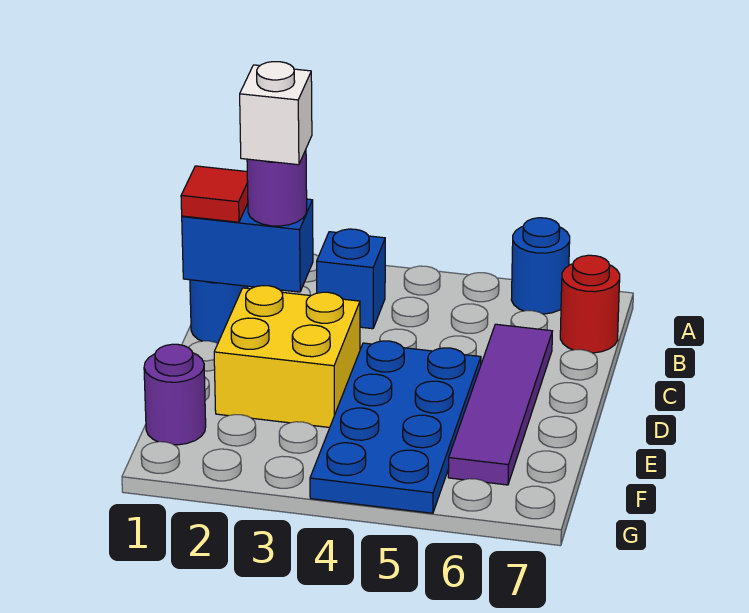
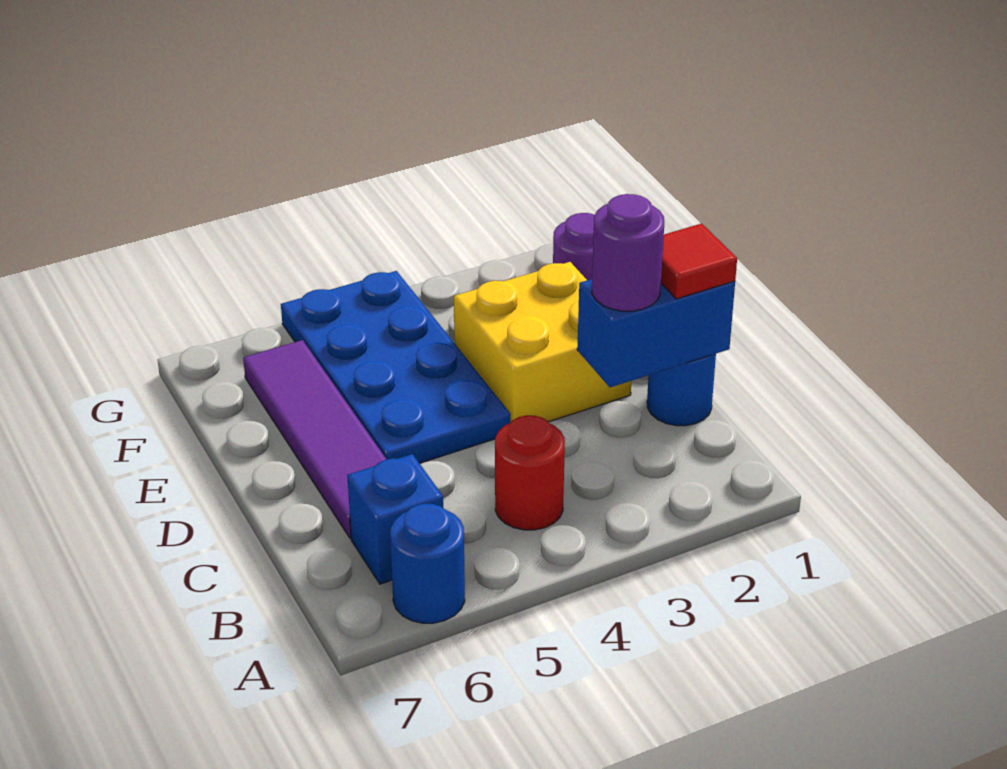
blue 1x1 brick [317,229,385,329] -> blue 1x1 brick moved to [347,454,443,584]
red 1x1 round brick [560,255,620,353] -> red 1x1 round brick moved to [495,415,565,530]
white 1x1 brick [240,62,312,165] -> none

